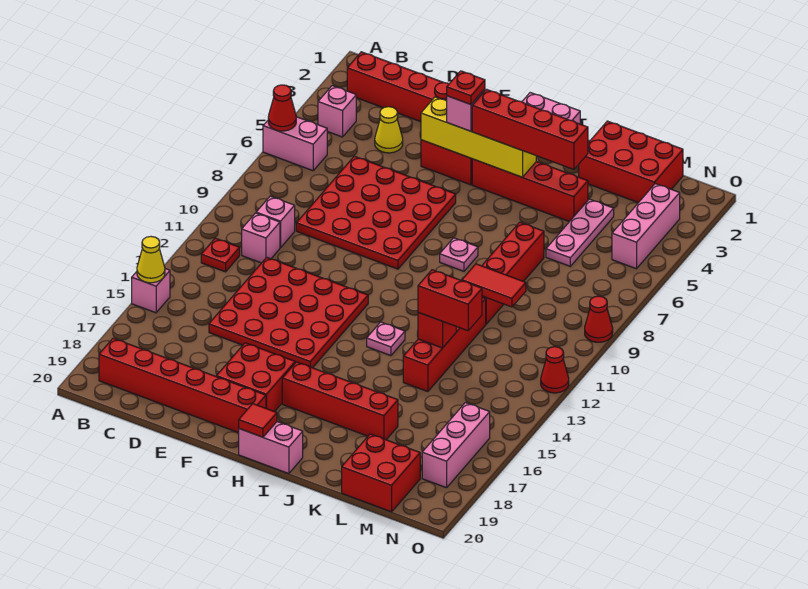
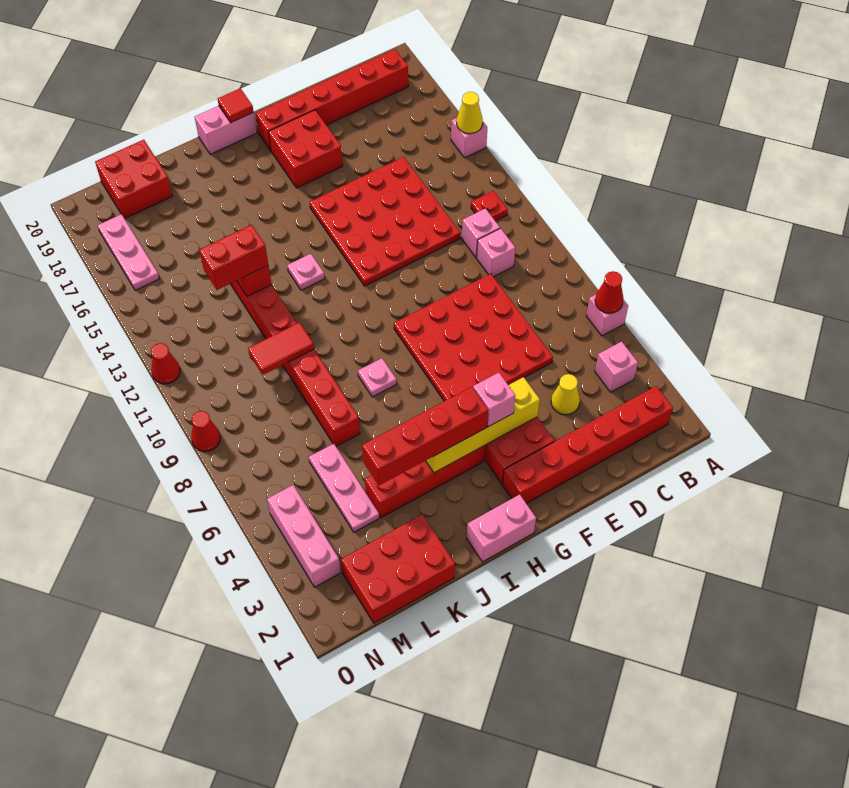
pink 1x2 brick [263,117,327,171] -> pink 1x1 brick [586,295,628,336]
red 1x1 plate [447,71,485,104] -> none
red 1x4 brick [282,362,398,440] -> none
pink 1x3 brick [422,403,490,488] -> pink 1x3 plate [98,214,159,291]

